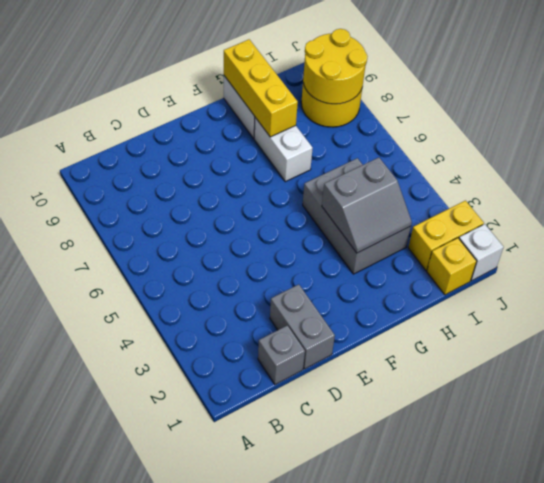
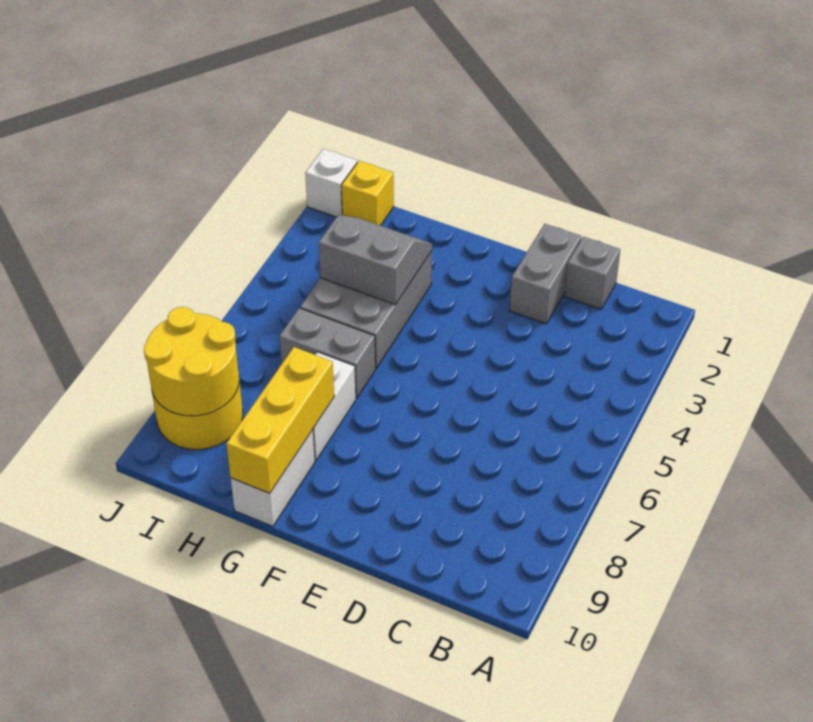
none -> grey 1x2 brick [279,308,376,398]
yellow 1x2 brick [408,201,484,270] -> none

